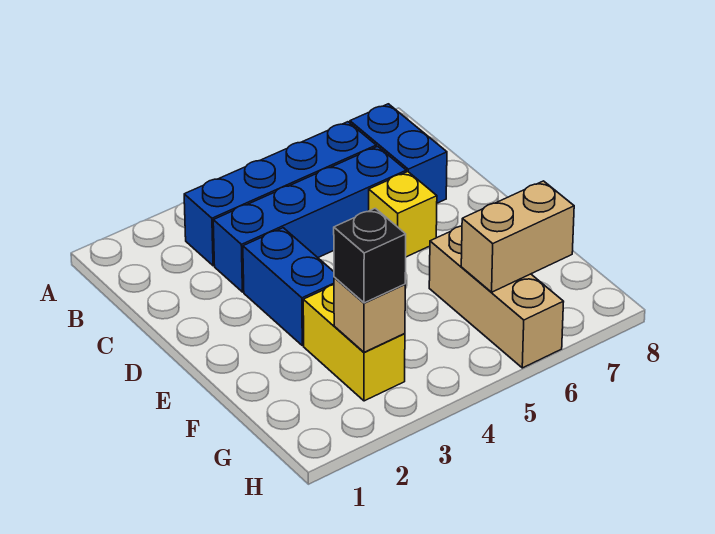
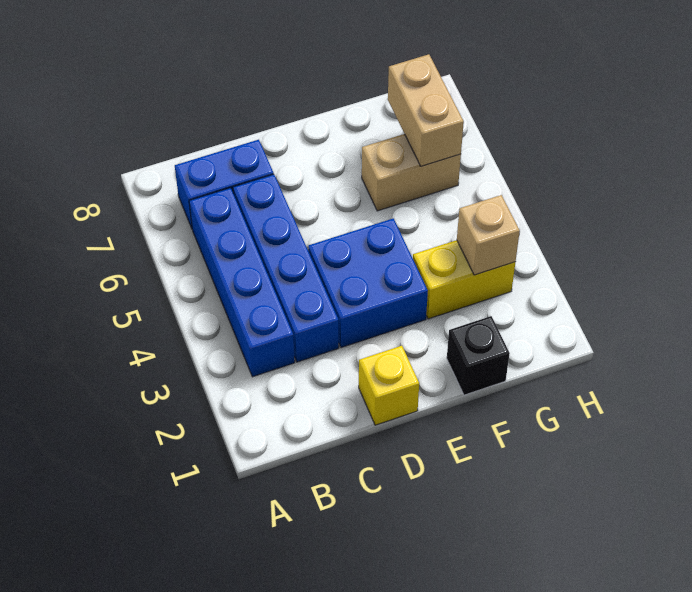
blue 1x2 brick [243,228,334,346] -> blue 2x2 brick [308,218,428,348]
yellow 1x1 brick [369,172,437,257] -> yellow 1x1 brick moved to [359,346,419,425]
tan 1x3 brick [429,226,564,368] -> tan 1x2 brick [362,134,461,211]
black 1x1 brick [334,208,406,303] -> black 1x1 brick moved to [447,316,510,395]

